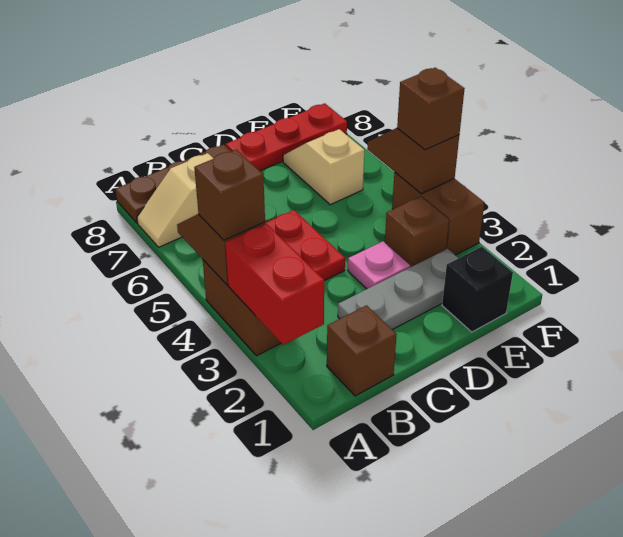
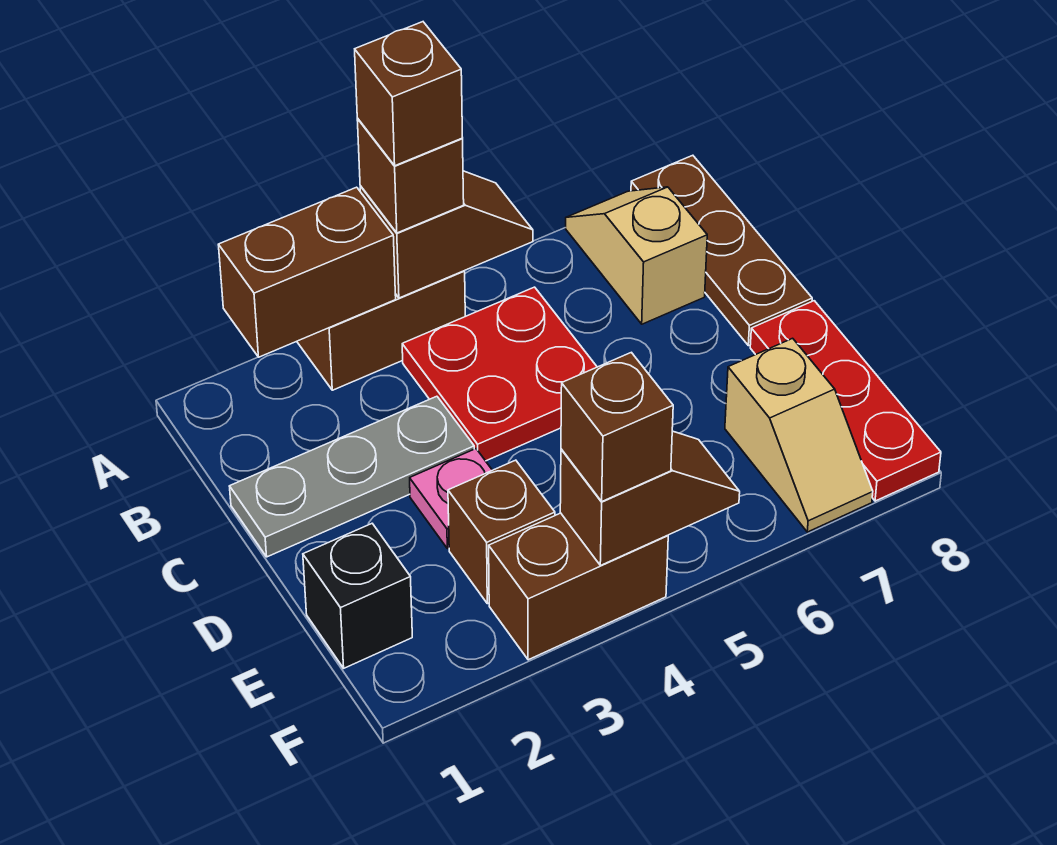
red 1x2 brick [225,224,324,345] -> brown 1x2 brick [218,187,396,357]
brown 1x1 brick [327,305,397,396] -> brown 1x1 brick moved to [355,22,463,166]
grey 1x3 plate [338,249,458,330] -> grey 1x3 plate turned to [229,396,474,557]
tan 1x2 slope [283,129,364,205] -> tan 1x2 slope turned to [725,338,873,532]

